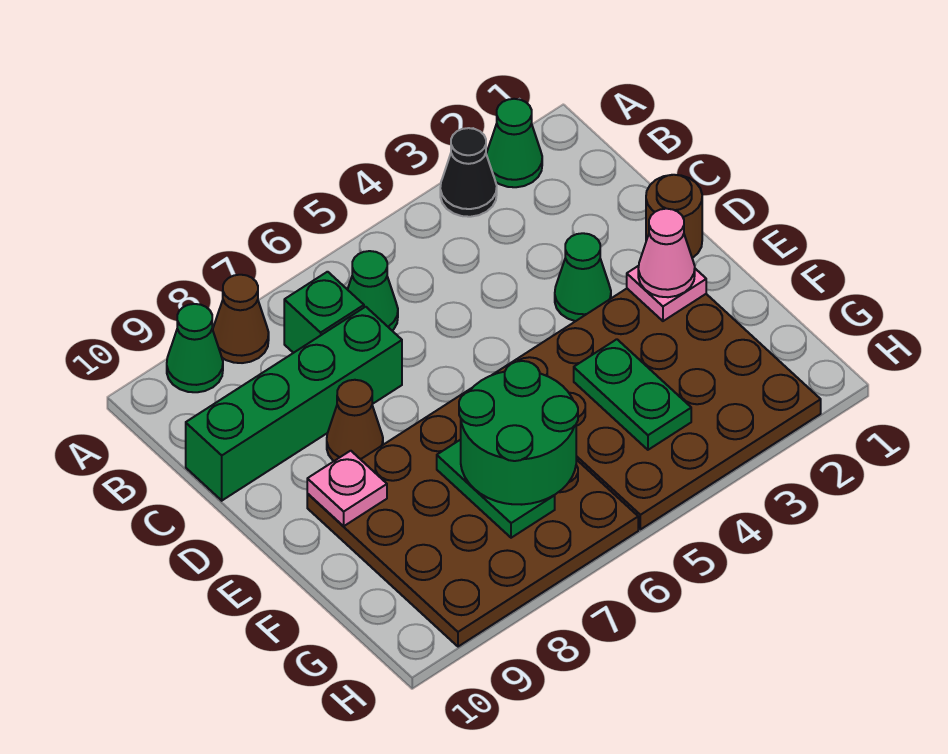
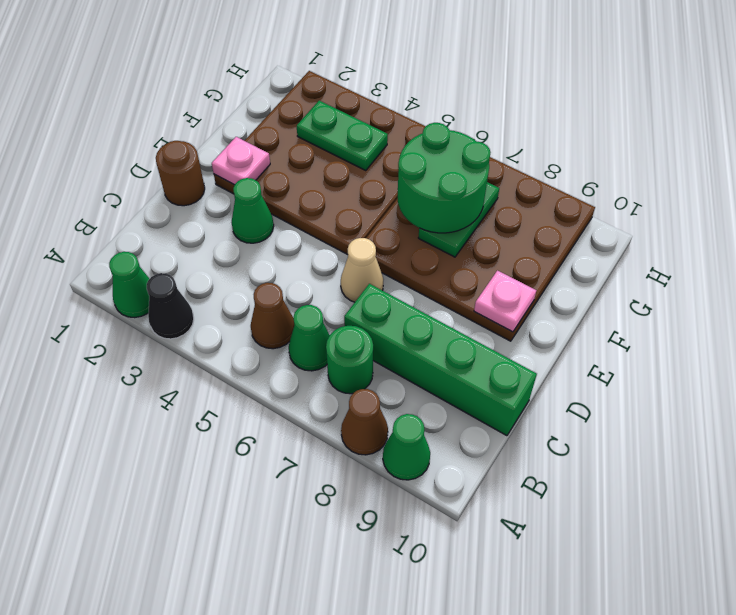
green 1x1 brick [284,272,364,353] -> green 1x1 round brick [326,326,373,394]
none -> tan 1x1 cone [341,238,384,302]
brown 1x1 cone [327,380,383,461] -> brown 1x1 cone moved to [251,283,294,349]
pink 1x1 cone [638,209,695,297] -> none
green 1x2 plate [574,339,691,450] -> green 1x2 plate turned to [297,101,388,170]

